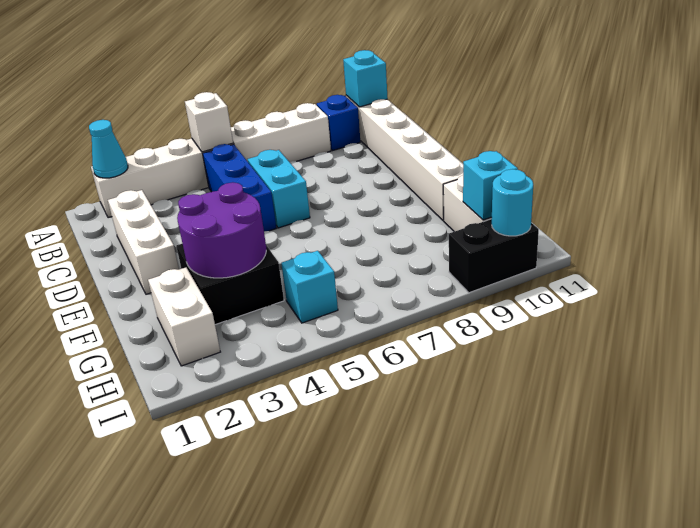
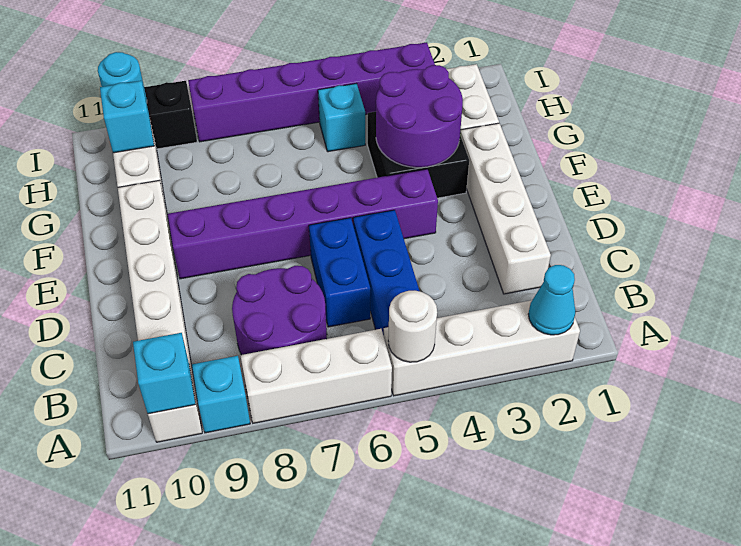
white 1x1 brick [185,92,233,152] -> white 1x1 round brick [388,291,437,362]
blue 1x1 brick [317,95,360,151] -> cyan 1x1 brick [192,356,250,433]
none -> purple 2x2 round brick [232,266,327,355]
white 1x3 brick [108,190,179,294] -> white 1x4 brick [460,123,551,294]
cyan 1x2 brick [248,150,310,228] -> blue 1x2 brick [309,218,370,327]
none -> purple 1x6 brick [167,169,438,279]
none -> purple 1x6 brick [188,42,435,142]

